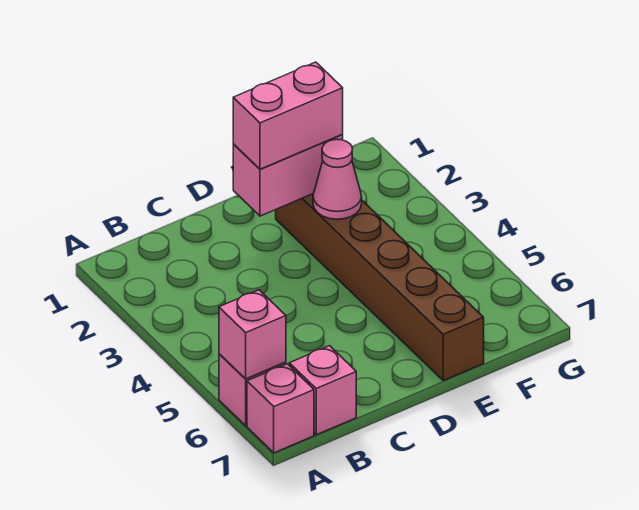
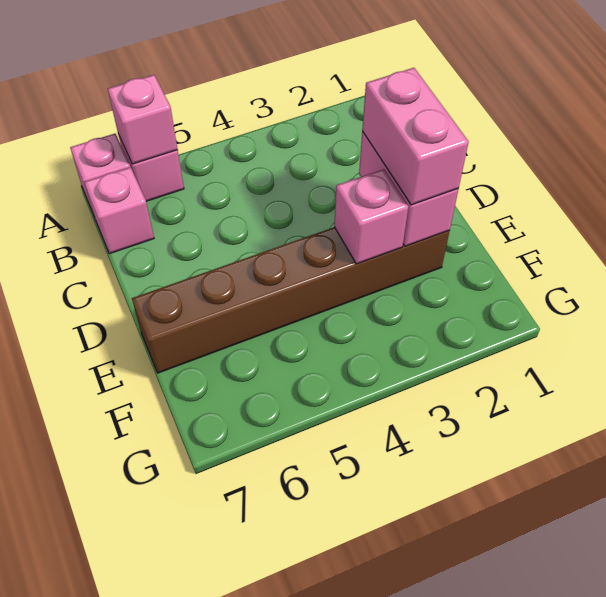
pink 1x1 cone [313,139,362,219] -> pink 1x1 brick [334,169,408,264]

